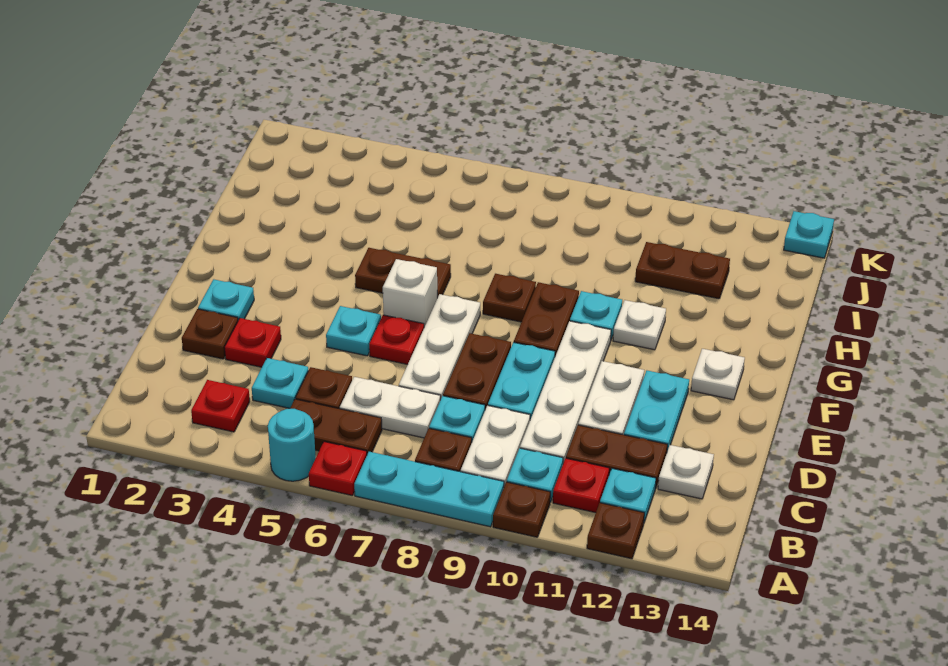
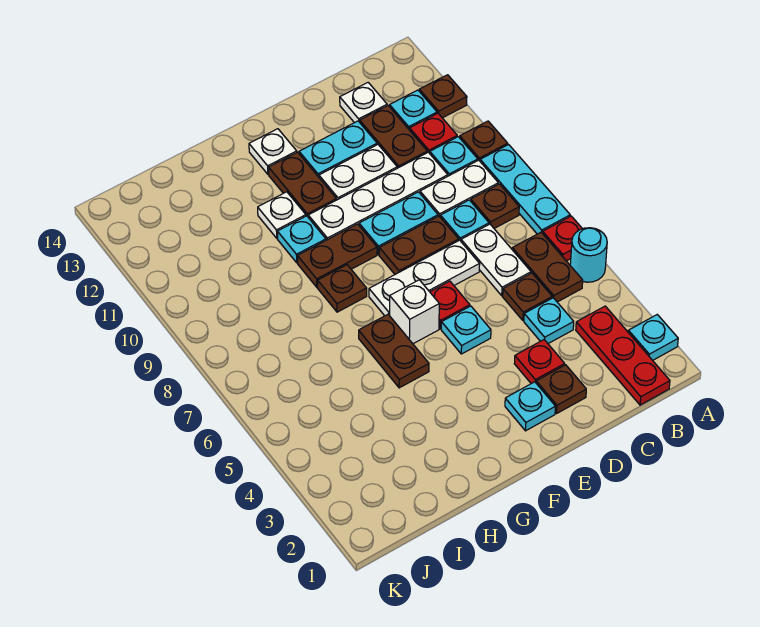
red 1x1 plate [191,380,250,432] -> red 1x3 plate [576,306,670,405]
brown 1x2 plate [635,242,730,299] -> brown 1x2 plate moved to [269,152,336,217]
cyan 1x1 plate [784,211,834,258] -> cyan 1x1 plate moved to [628,315,678,360]

